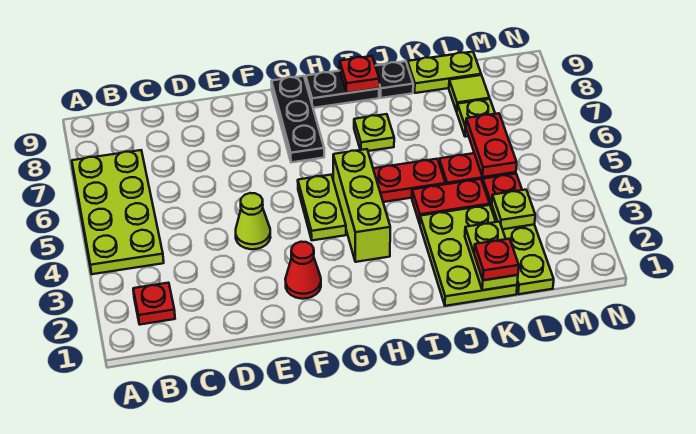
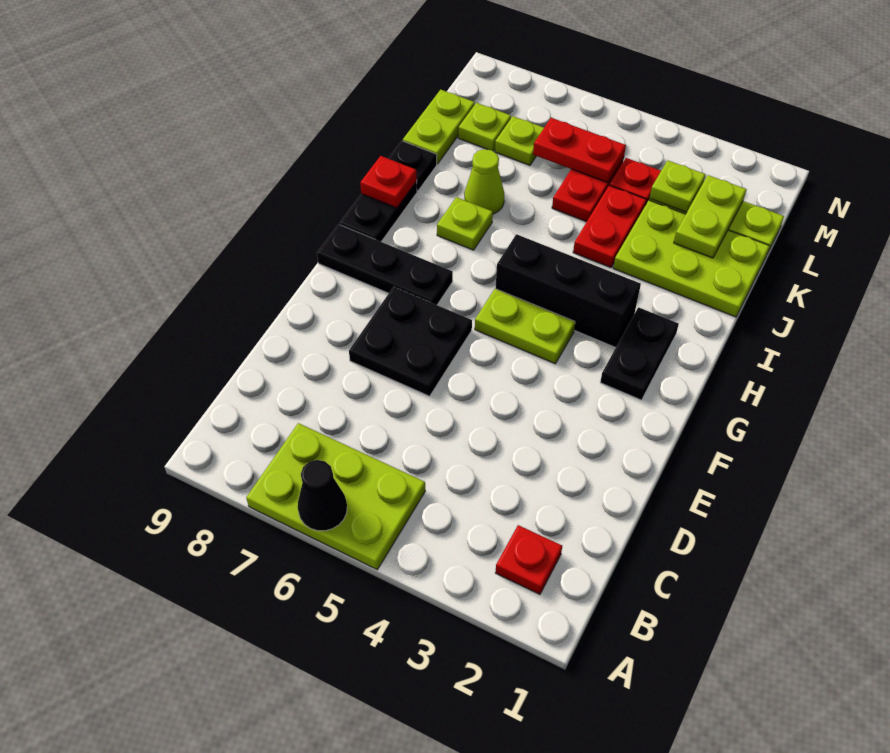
lime 2x4 plate [72,150,164,274] -> lime 2x3 plate [246,423,425,570]
none -> black 1x1 cone [298,460,347,531]
lime 1x1 cone [236,193,270,249] -> lime 1x1 cone moved to [464,149,504,214]
none -> black 2x2 plate [349,287,472,396]
red 1x1 cone [285,242,321,299] -> none
none -> black 1x2 plate [600,307,679,400]
lime 1x3 brick [333,149,390,262] -> black 1x3 brick [496,234,641,348]
red 1x2 plate [373,159,445,202] -> none
lime 1x2 plate [465,222,518,290] -> lime 1x2 plate turned to [674,175,746,258]
red 1x1 plate [474,239,519,280] -> none
lime 1x1 tile [449,75,490,112] -> lime 1x1 plate [458,103,511,151]

